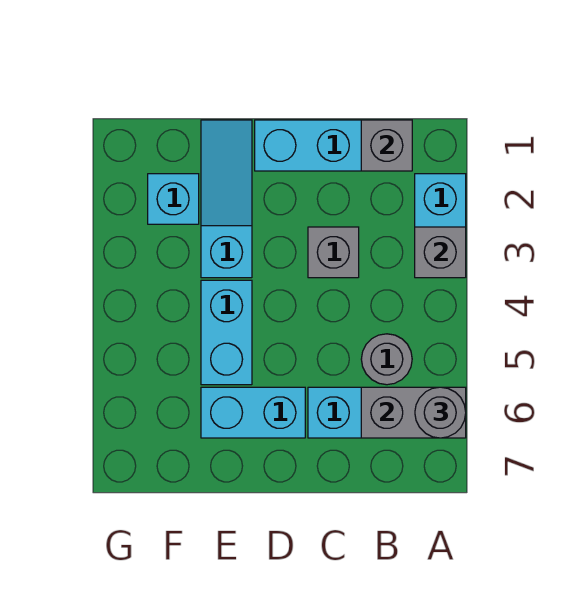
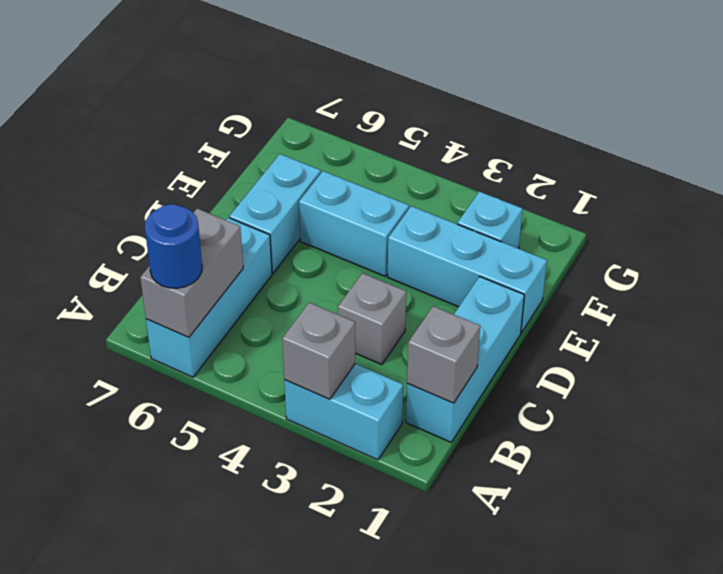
grey 1x1 round brick [415,387,466,438] -> blue 1x1 round brick [145,204,202,288]
grey 1x1 round brick [361,334,412,385] -> none
cyan 1x3 slope [201,120,252,278] -> cyan 1x3 brick [388,206,547,333]

